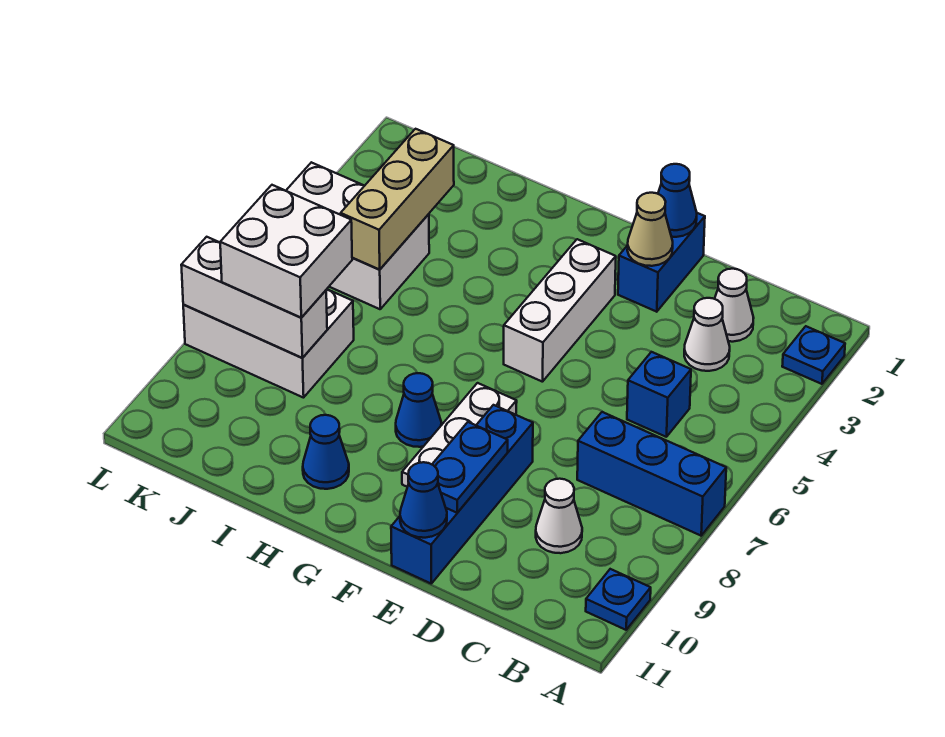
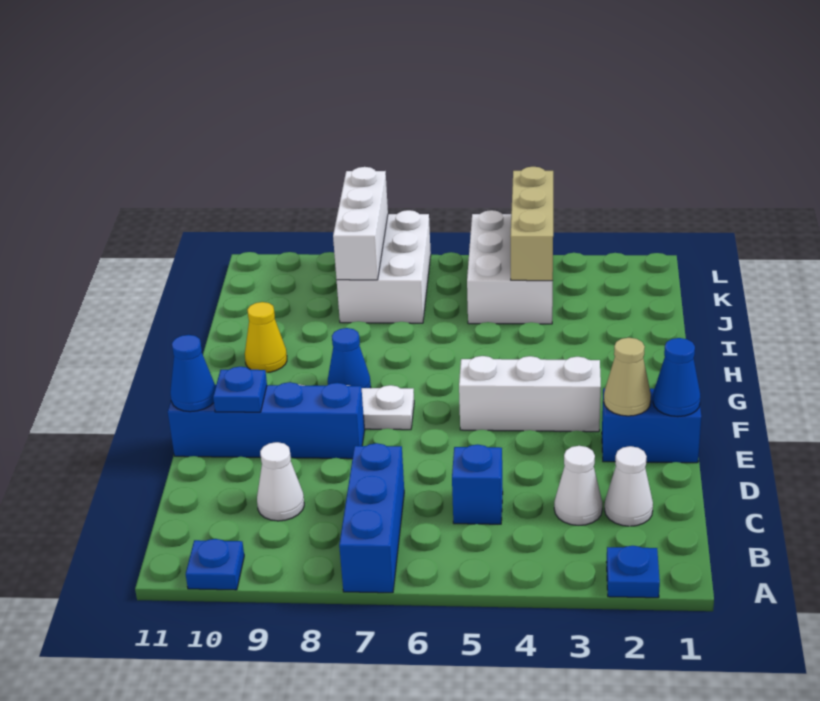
blue 1x2 plate [432,422,508,513] -> blue 1x1 plate [213,367,267,412]
blue 1x1 cone [303,415,349,489] -> yellow 1x1 cone [245,302,287,373]
tan 1x3 brick [341,129,454,270] -> tan 1x3 brick turned to [510,167,553,281]
white 2x2 brick [220,185,352,318] -> none

